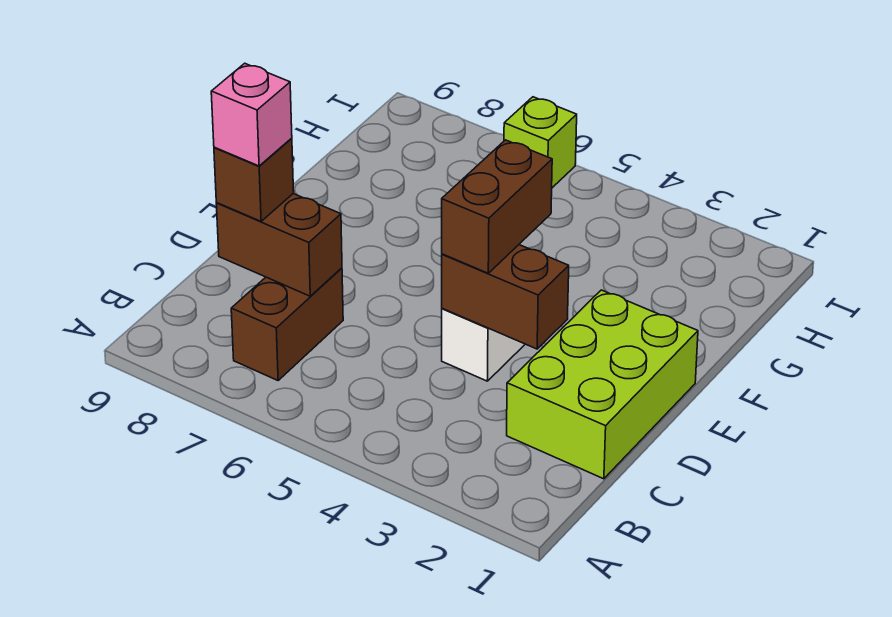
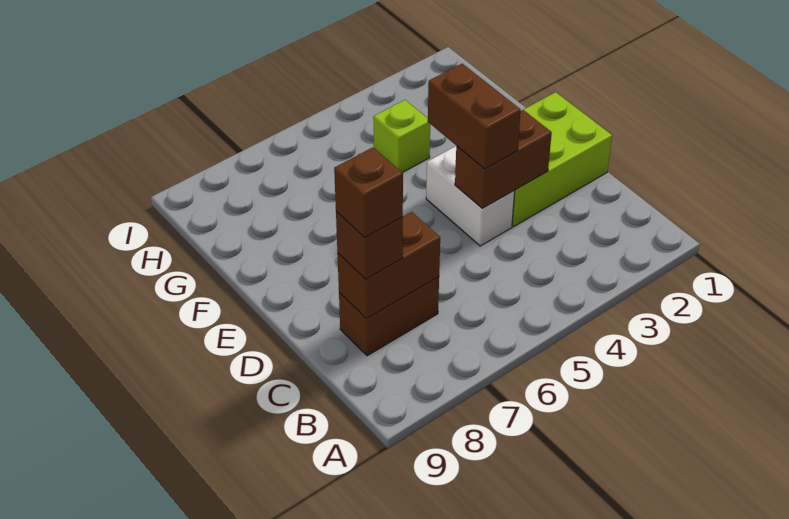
brown 1x2 brick [231,268,343,380] -> brown 1x2 brick turned to [339,277,439,356]
lime 2x3 brick [507,290,698,479] -> lime 2x3 brick turned to [512,92,612,227]
pink 1x1 brick [211,63,292,166] -> brown 1x1 brick [334,147,403,238]
lime 1x1 brick [504,97,577,188] -> lime 1x1 brick moved to [373,100,430,173]

